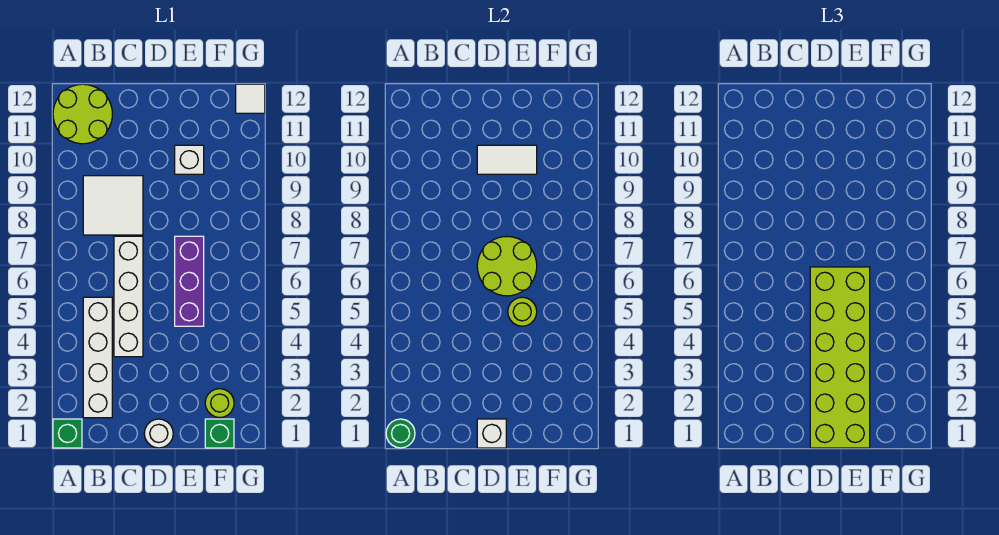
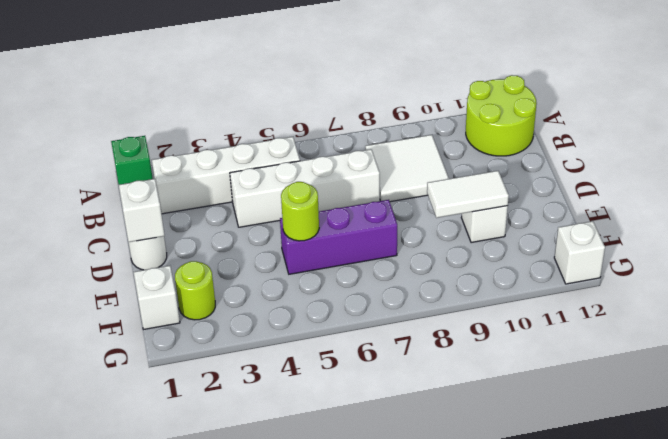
green 1x1 round brick [386,419,415,448] -> none
lime 2x6 brick [810,267,870,448] -> none
lime 2x2 round brick [477,237,537,296] -> none
white 1x2 tile [477,145,537,174] -> white 1x2 tile turned to [427,171,509,218]
green 1x1 brick [205,419,234,448] -> white 1x1 brick [134,266,180,329]
white 1x1 tile [236,84,265,113] -> white 1x1 brick [554,221,605,284]

